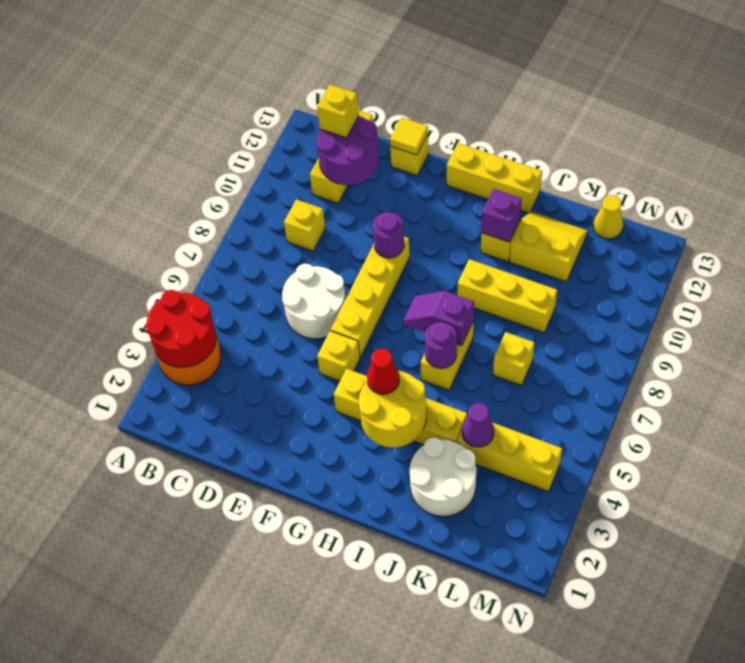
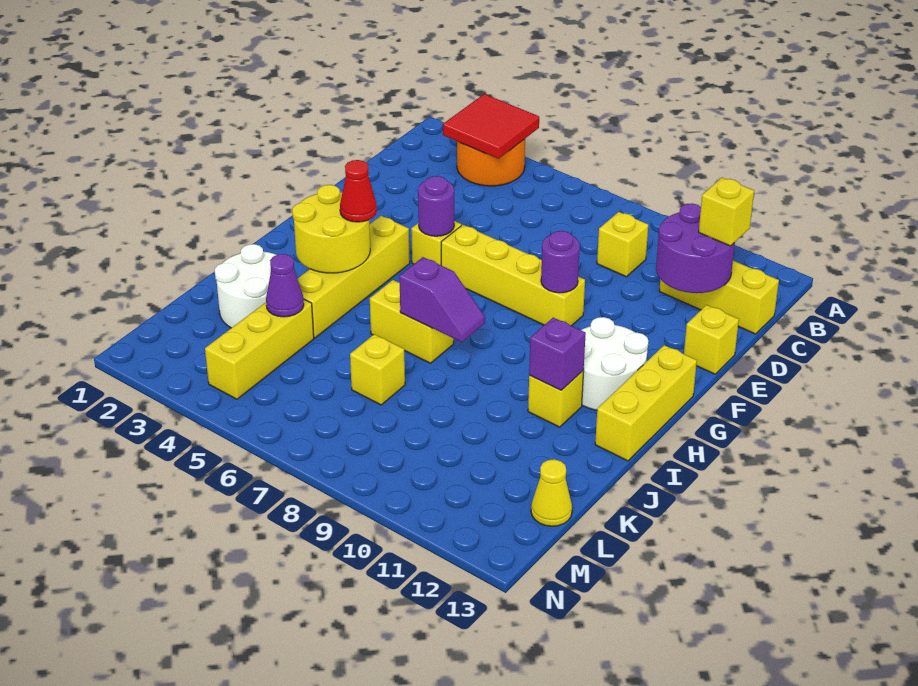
red 2x2 round brick [146,290,216,367] -> red 2x2 tile [443,94,539,159]
white 2x2 round brick [282,264,346,339] -> white 2x2 round brick moved to [581,317,648,410]
yellow 1x1 tile [390,117,428,155] -> none
purple 1x2 slope [403,291,474,345] -> purple 1x2 slope turned to [399,257,485,342]
purple 1x1 round brick [425,322,457,368] -> purple 1x1 round brick moved to [418,176,454,236]
yellow 1x3 brick [457,259,557,333] -> none
yellow 2x2 slope [509,212,588,282] -> none

